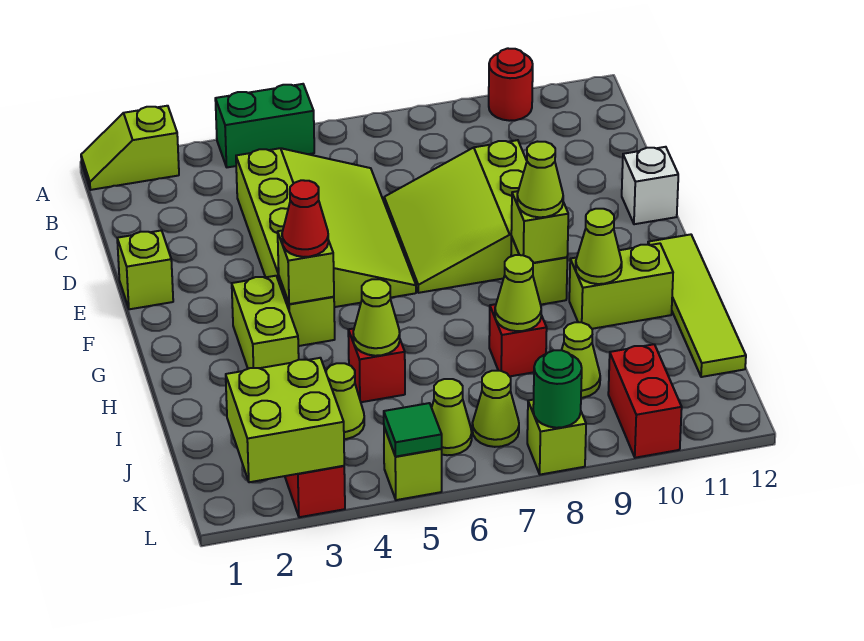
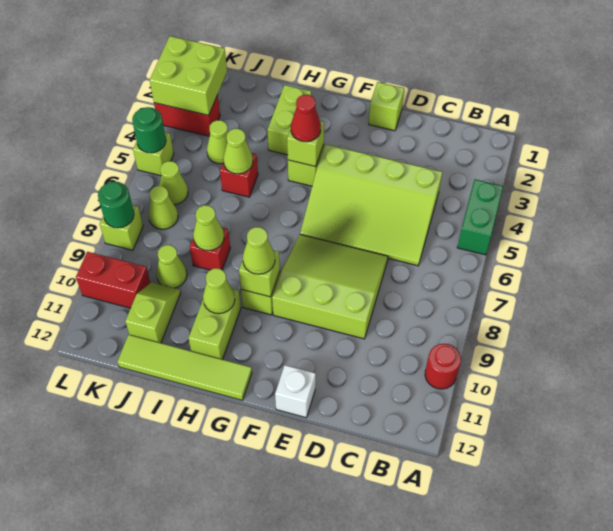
lime 1x2 slope [81,106,179,190] -> lime 1x2 slope moved to [125,282,181,343]
lime 1x2 brick [232,276,299,369] -> lime 1x2 brick turned to [268,85,311,155]
green 1x1 tile [384,403,442,457] -> green 1x1 round brick [132,107,166,153]

